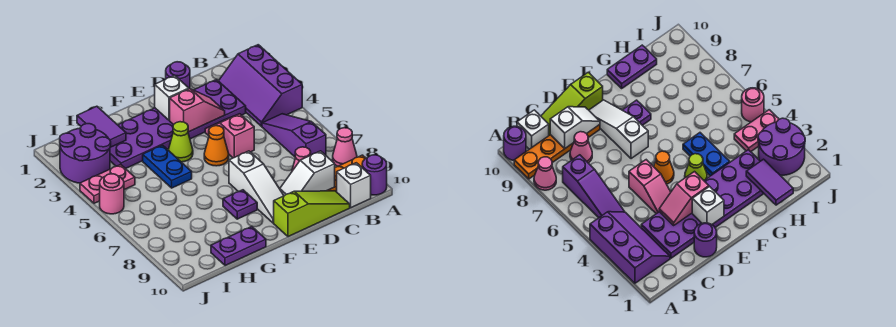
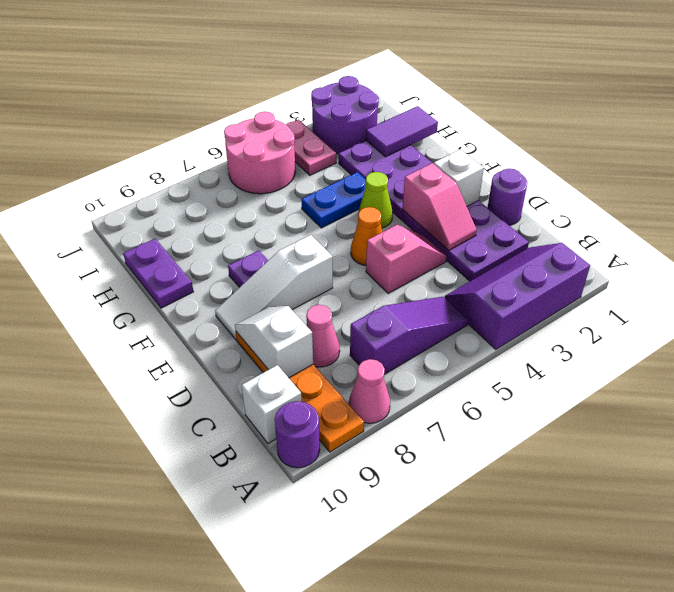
lime 1x3 slope [274,191,350,237] -> none
pink 1x1 round brick [100,174,124,214] -> pink 2x2 round brick [224,112,295,194]

